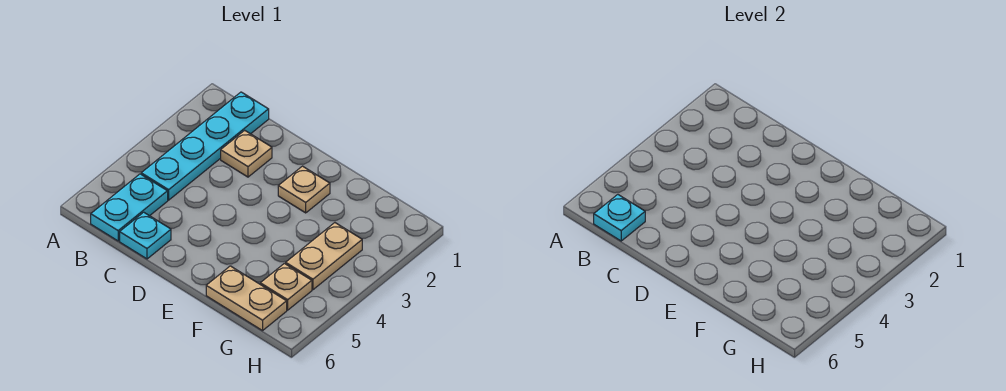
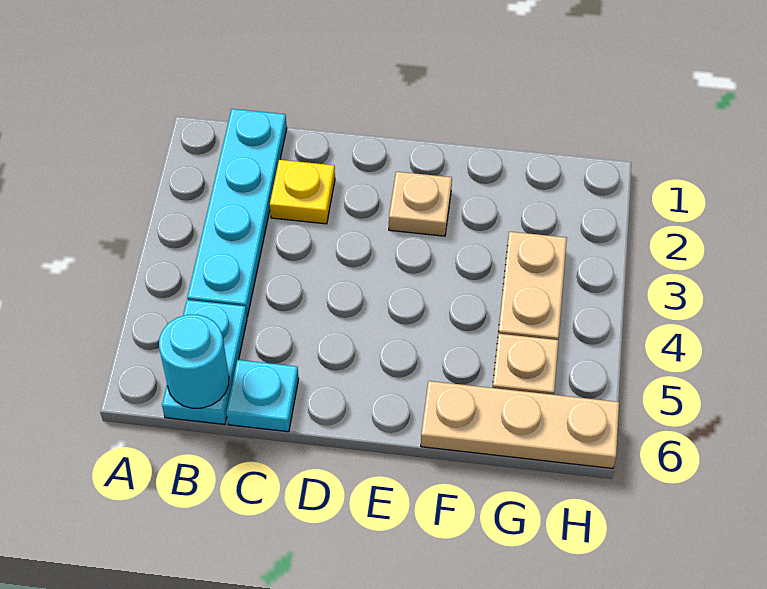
cyan 1x1 plate [594,194,645,241] -> cyan 1x1 round brick [159,314,229,408]
tan 1x1 plate [221,130,272,177] -> yellow 1x1 plate [270,160,335,224]
tan 1x2 plate [206,266,287,331] -> tan 1x3 plate [421,381,619,469]

